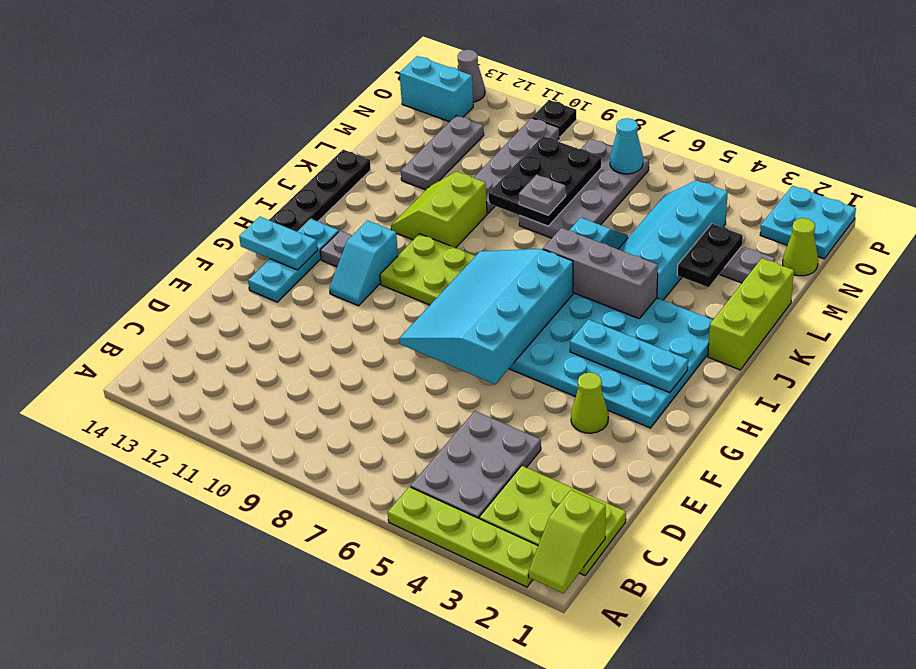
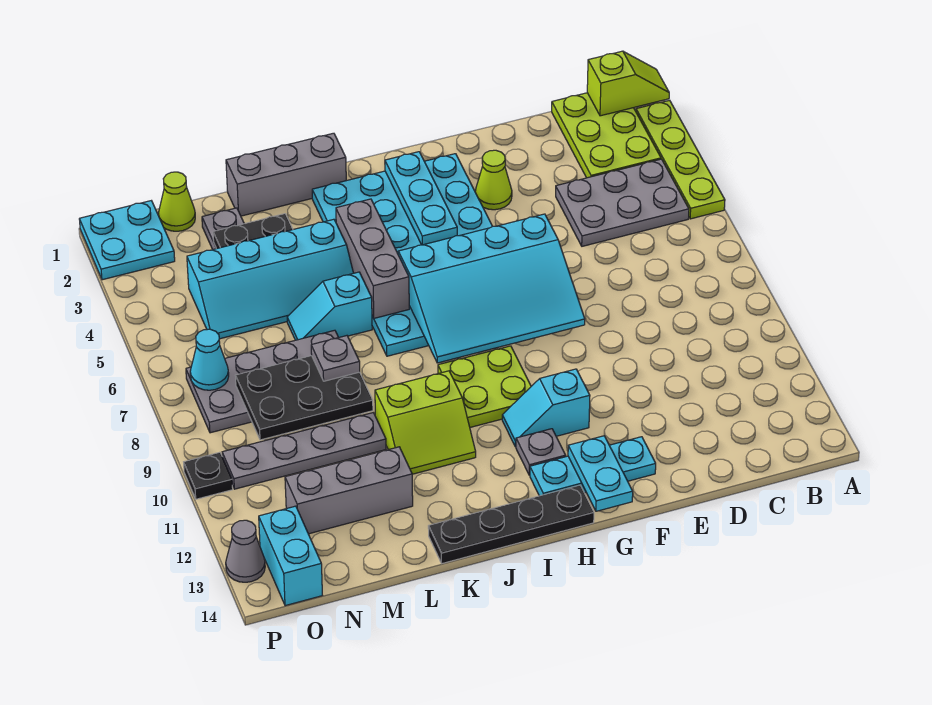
cyan 1x2 slope [329,221,398,306] -> cyan 1x2 slope turned to [502,369,590,447]
lime 1x3 brick [708,258,794,370] -> grey 1x3 brick [226,133,346,216]
grey 1x3 plate [401,115,484,190] -> grey 1x3 brick [285,447,413,534]

